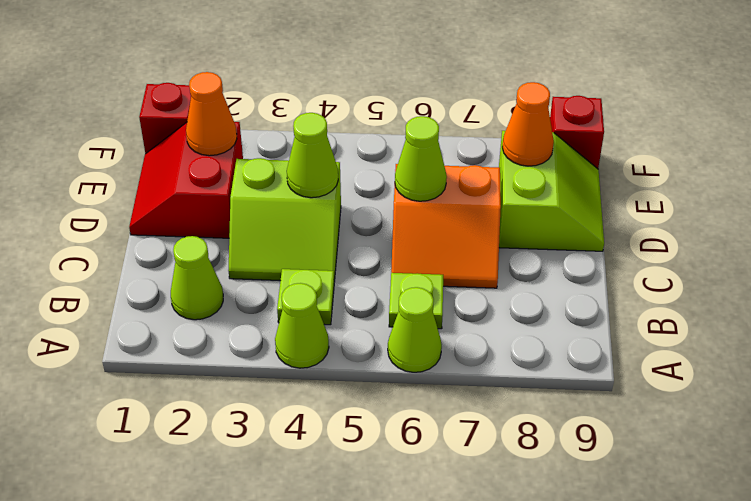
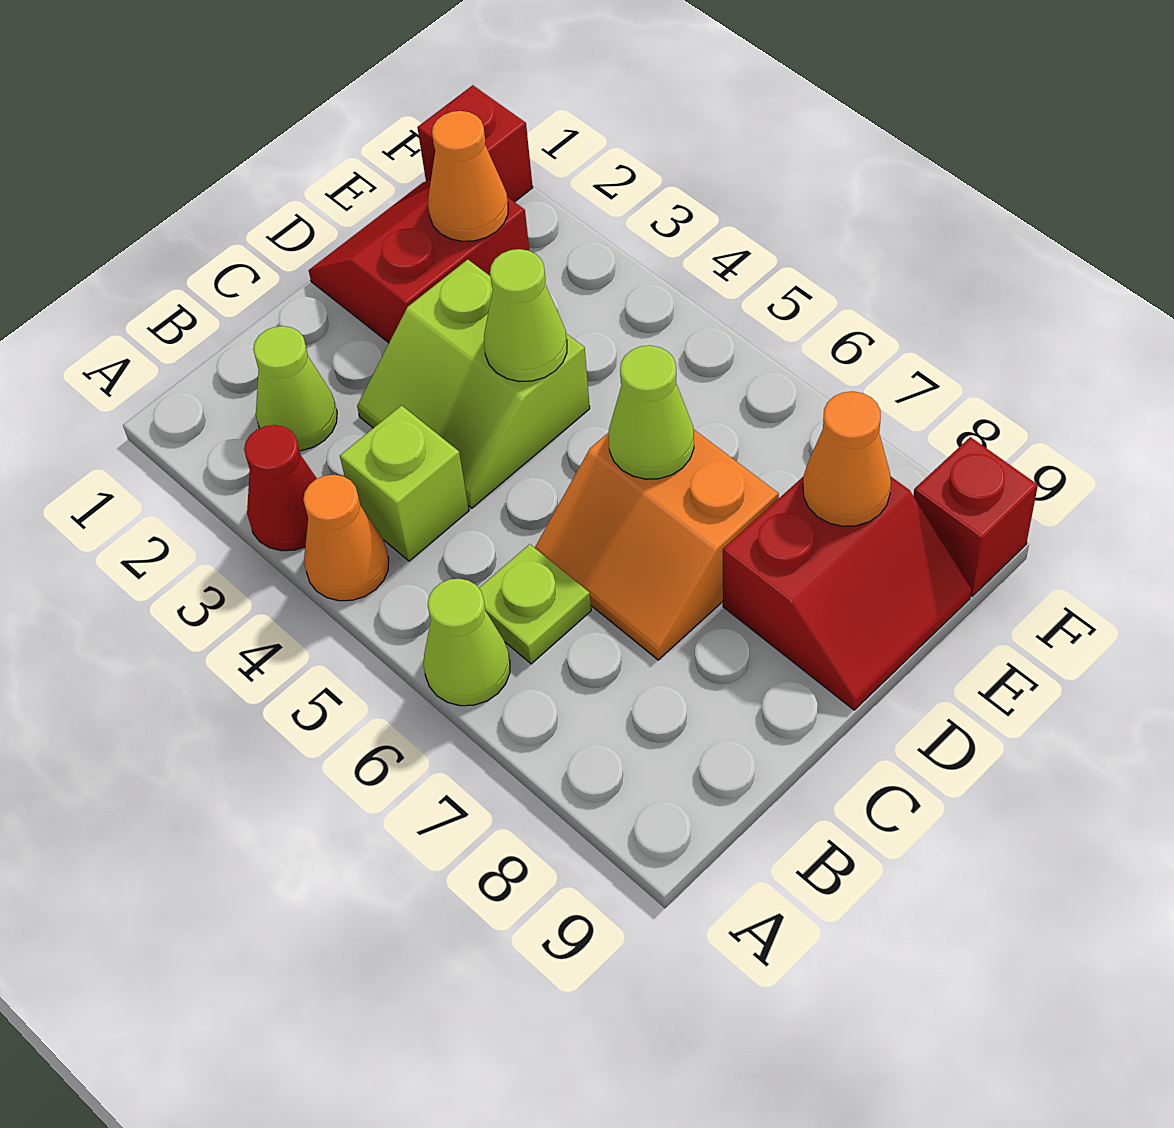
none -> red 1x1 cone [244,425,317,551]
lime 1x1 cone [275,283,329,368] -> orange 1x1 cone [303,475,389,601]
lime 1x1 plate [277,269,334,325] -> lime 1x1 brick [340,405,469,561]
lime 2x2 slope [499,131,604,251] -> red 2x2 slope [723,476,971,710]

